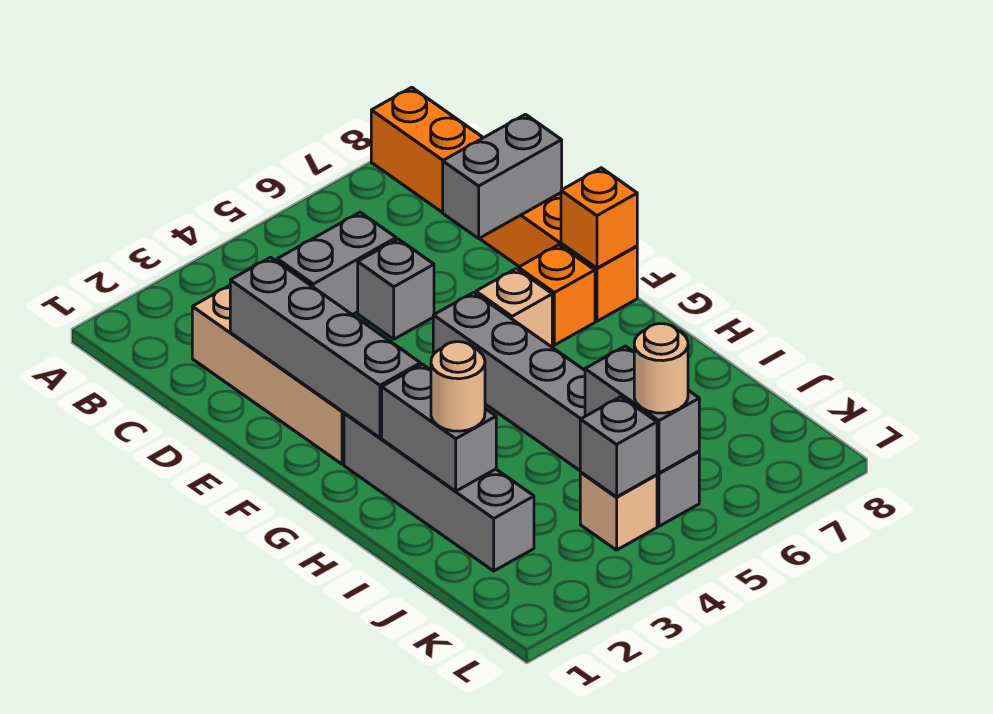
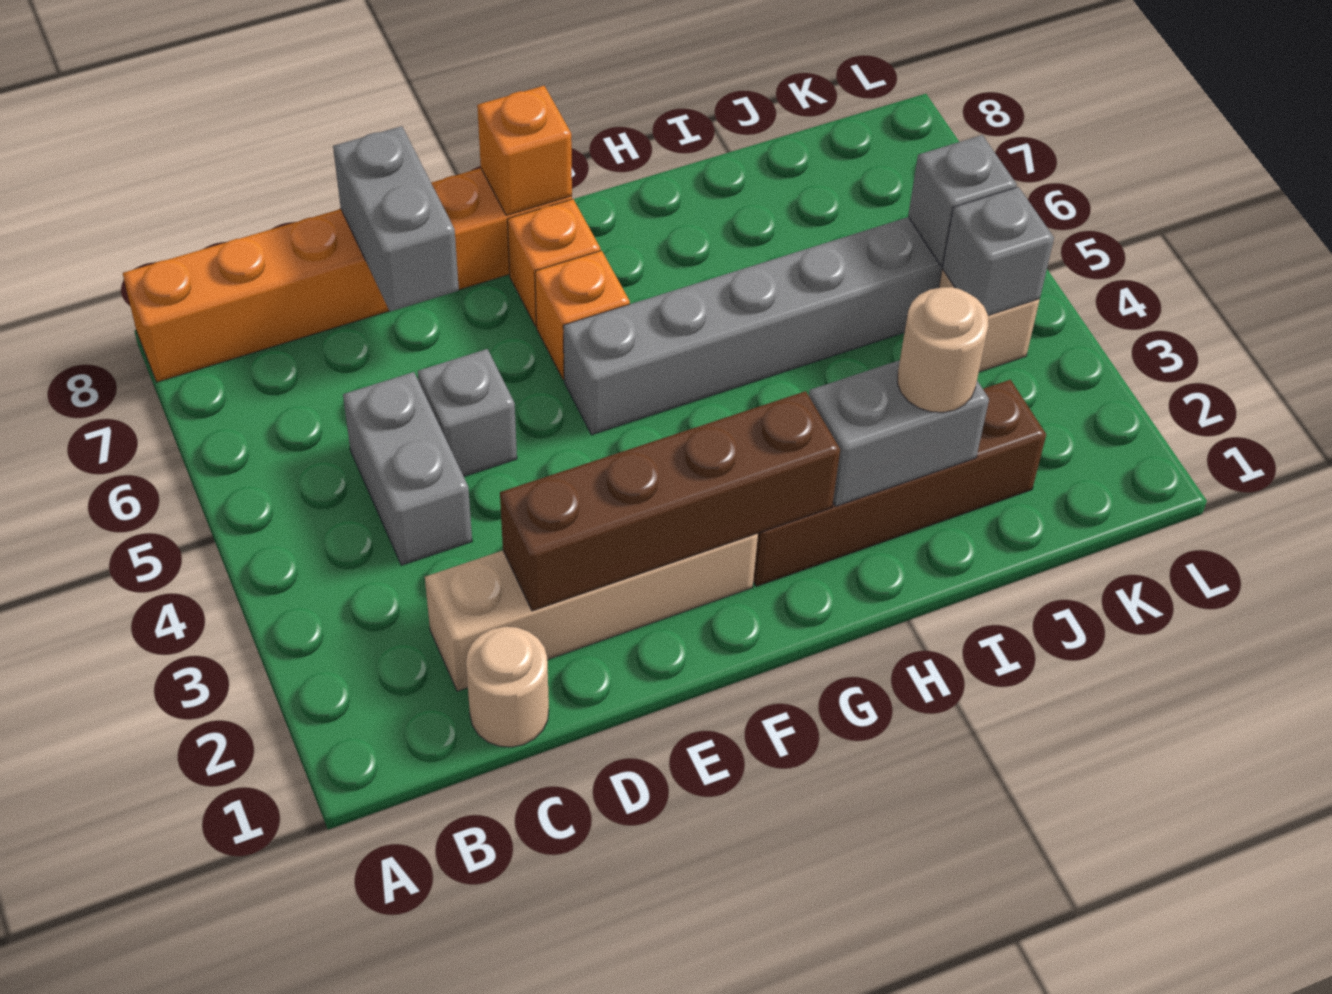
grey 1x4 brick [230,257,420,438] -> brown 1x4 brick [500,391,840,611]
tan 1x1 brick [476,269,552,347] -> orange 1x1 brick [535,251,630,380]
grey 1x4 brick [344,413,534,571] -> brown 1x4 brick [753,380,1046,586]
grey 1x2 brick [585,346,699,473] -> grey 1x1 brick [908,135,1017,266]
tan 1x1 round brick [634,324,688,413] -> tan 1x1 round brick moved to [466,627,549,747]

